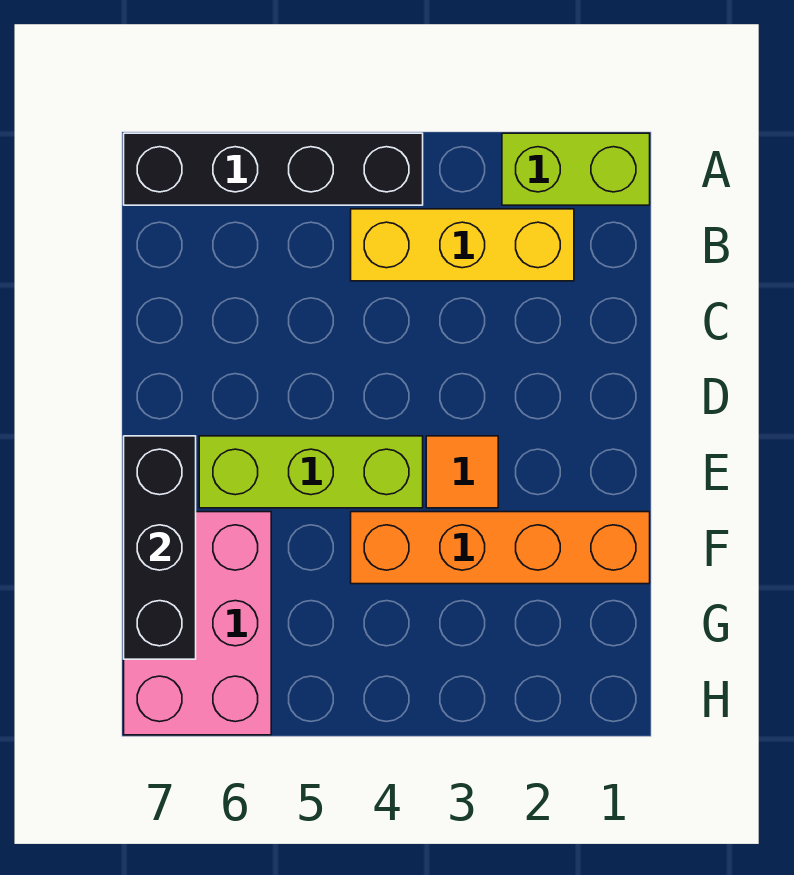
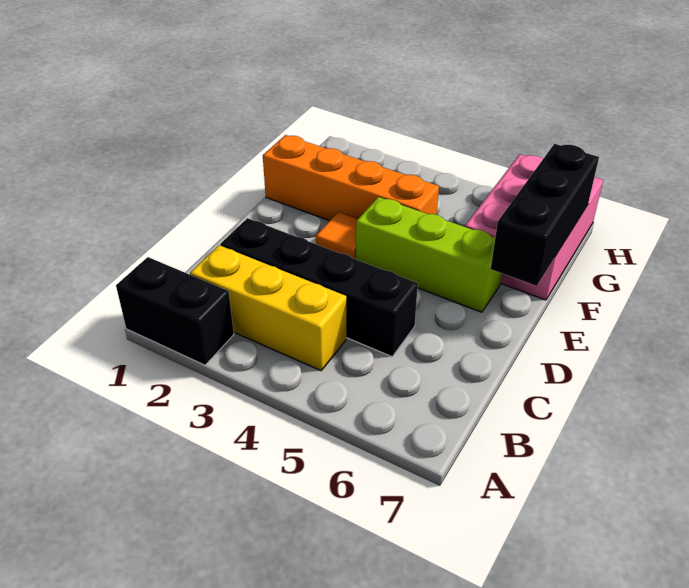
lime 1x2 brick [502,133,650,205] -> black 1x2 brick [116,257,234,365]
black 1x4 brick [124,133,423,205] -> black 1x4 brick moved to [220,218,418,357]

